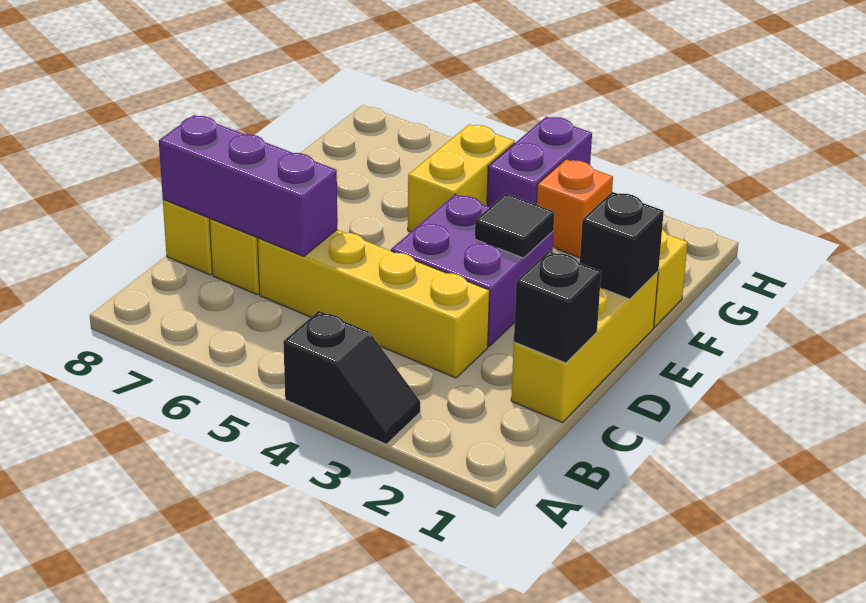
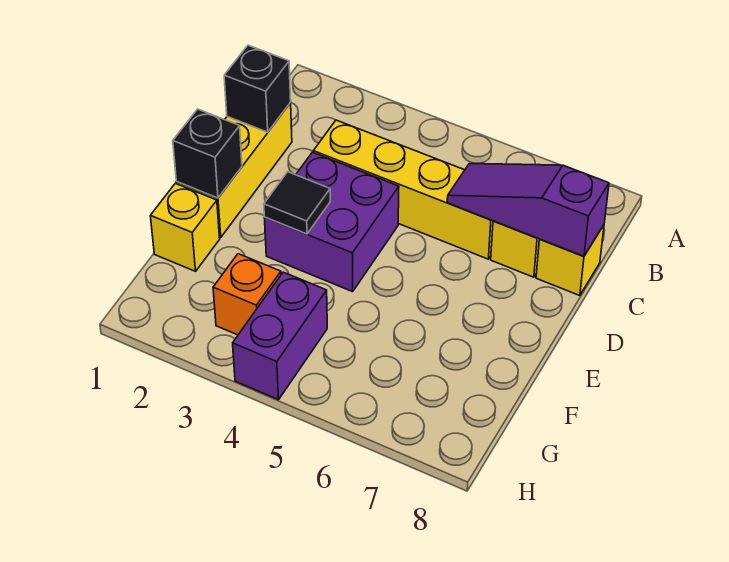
black 1x2 slope [283,311,420,444] -> none
purple 1x3 brick [159,115,337,256] -> purple 1x3 slope [447,164,609,256]
yellow 1x2 brick [408,124,515,232] -> none

